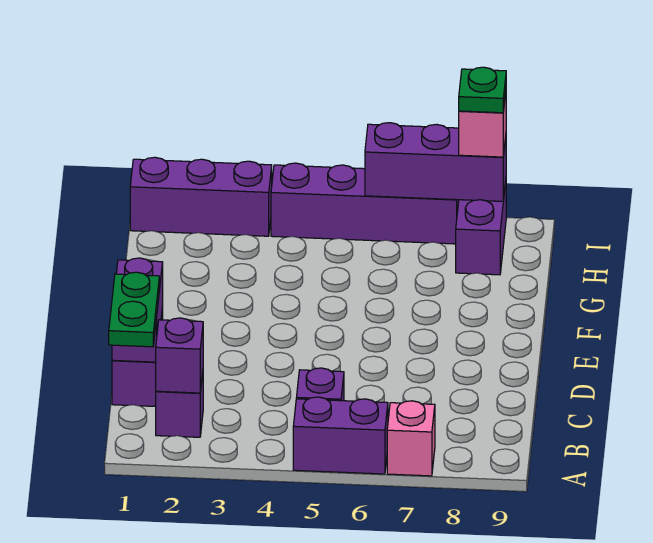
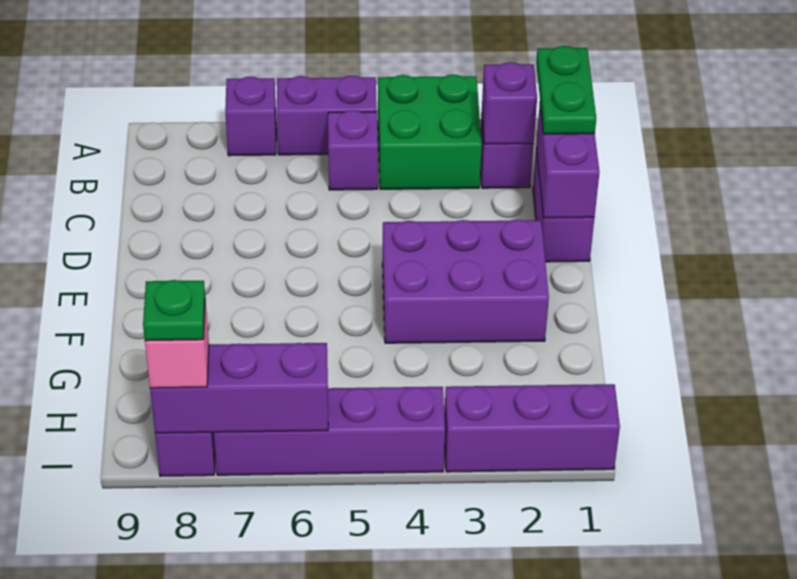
none -> green 2x2 brick [378,75,482,189]
pink 1x1 brick [387,401,435,476] -> purple 1x1 brick [225,77,276,156]
none -> purple 2x3 brick [382,220,549,343]

